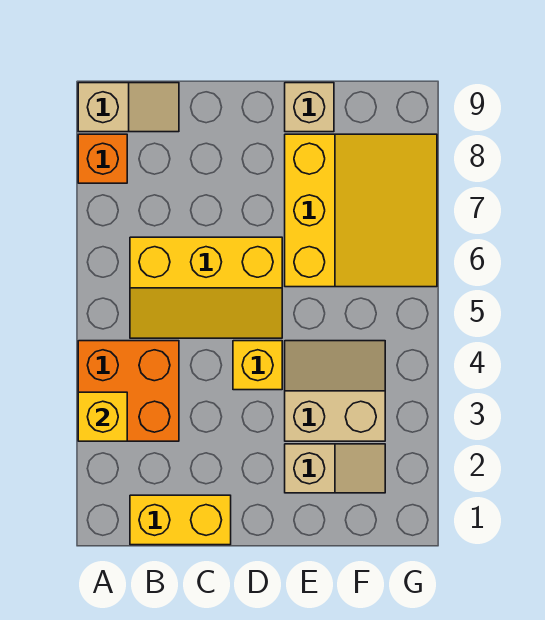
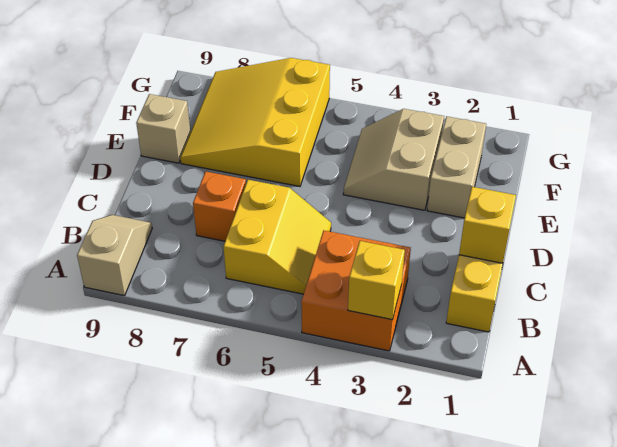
orange 1x1 brick [78,134,127,183] -> orange 1x1 brick moved to [193,171,246,241]
yellow 2x3 slope [130,237,282,338] -> yellow 2x2 slope [223,180,331,294]
yellow 1x1 brick [233,341,282,390] -> yellow 1x1 brick moved to [459,187,516,263]
tan 1x2 slope [285,444,385,493] -> tan 1x2 brick [427,116,486,218]
yellow 3x3 slope [285,134,437,287] -> yellow 3x3 slope turned to [180,58,330,186]

